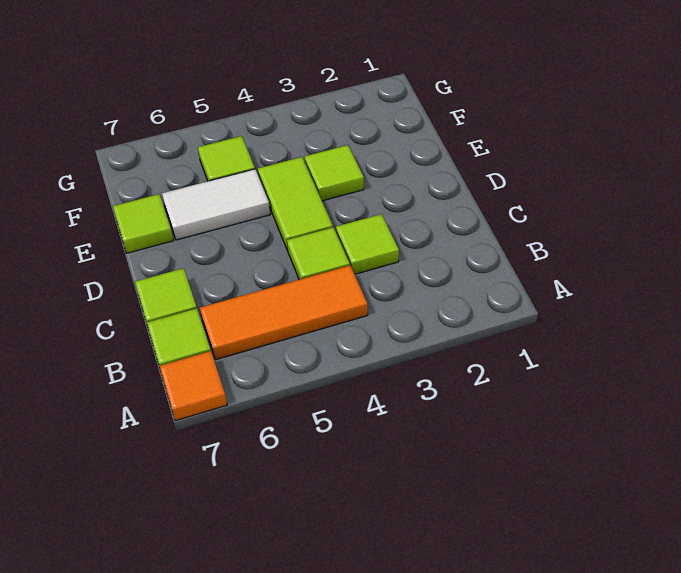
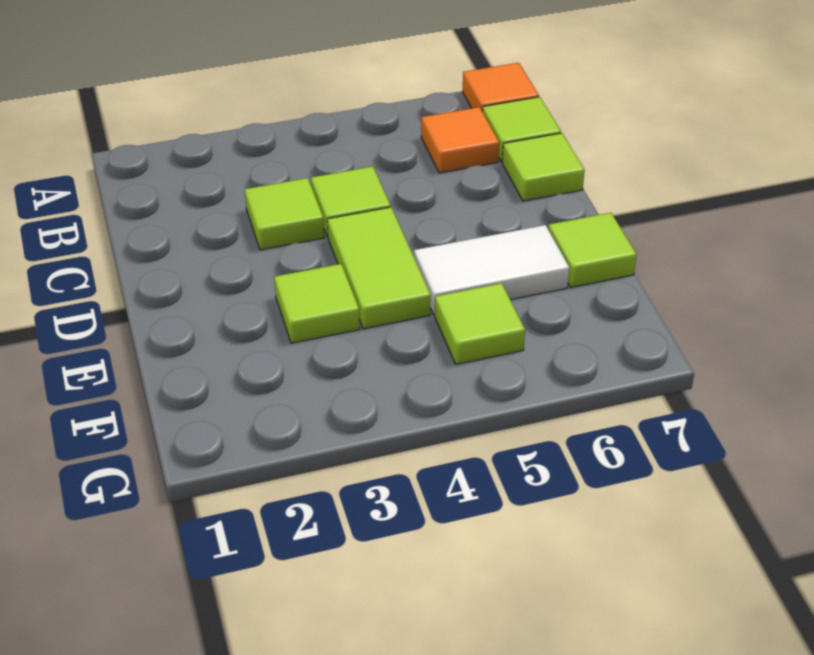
orange 1x3 tile [200,265,368,360] -> orange 1x1 tile [421,107,499,173]

